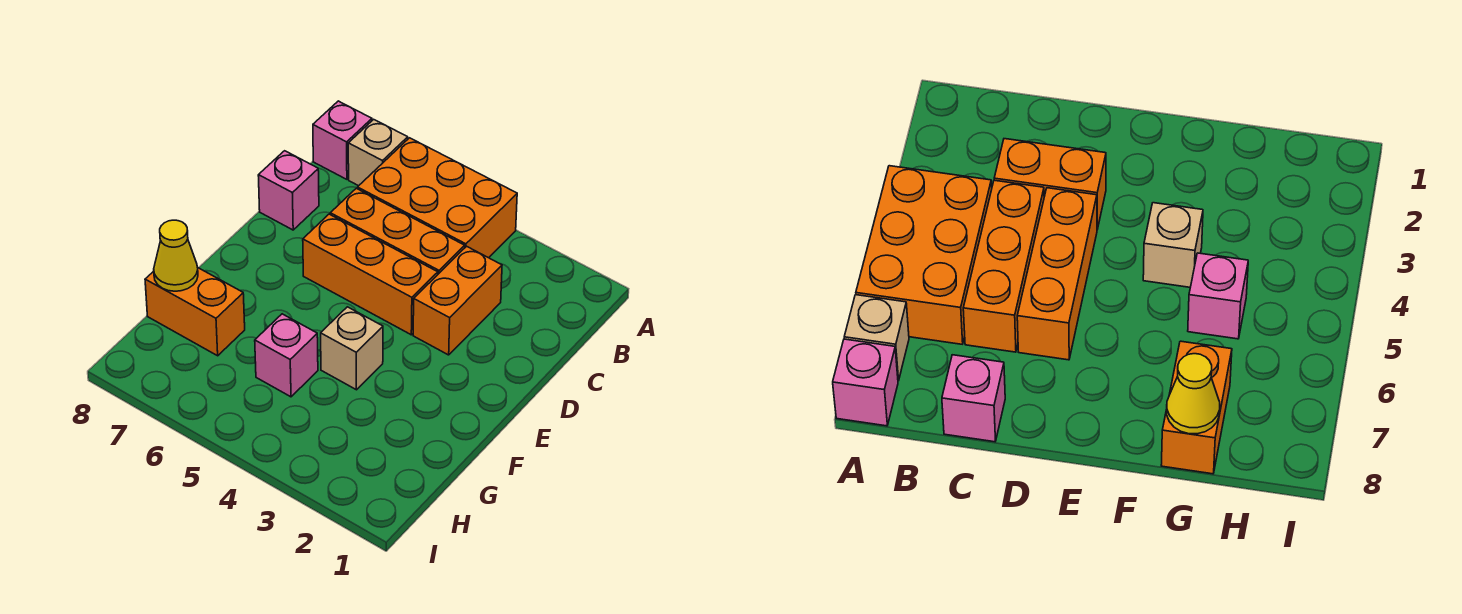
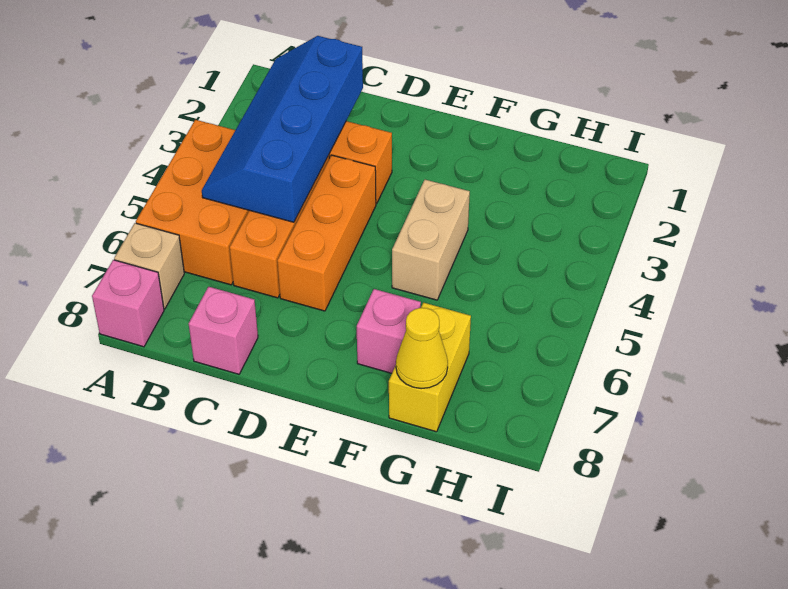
none -> blue 2x4 slope [202,36,363,222]
tan 1x1 brick [321,307,383,390] -> tan 1x2 brick [392,180,470,300]
pink 1x1 brick [255,314,318,397] -> pink 1x1 brick moved to [357,289,421,373]
orange 1x2 brick [145,268,245,356] -> yellow 1x2 brick [389,303,471,432]

